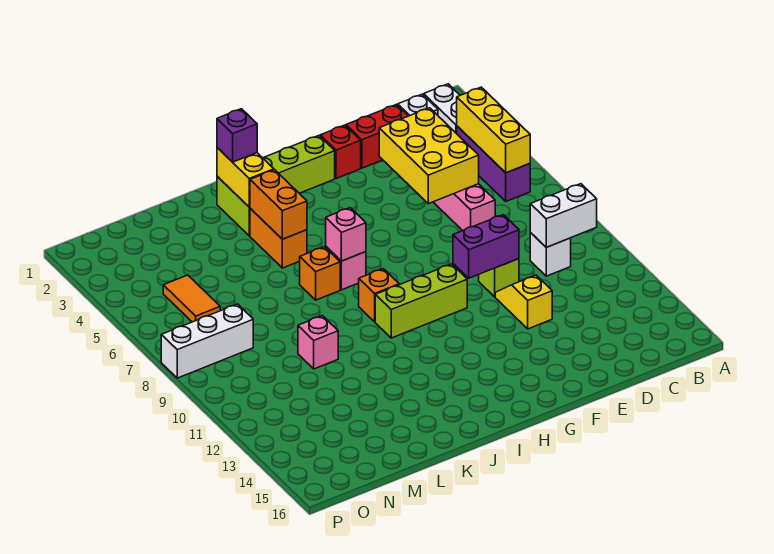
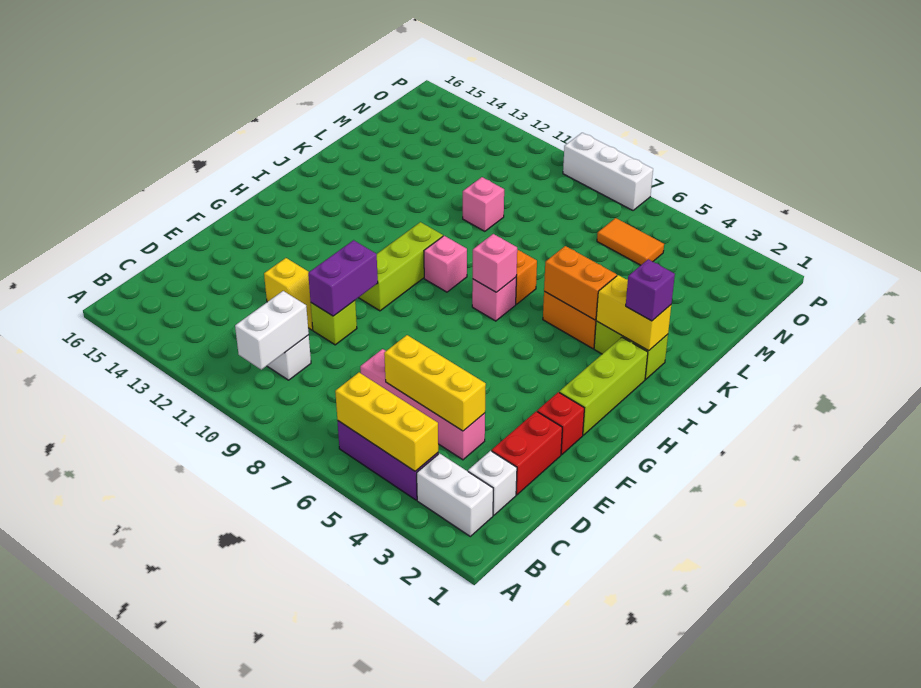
yellow 2x3 brick [379,108,479,204] -> yellow 1x3 brick [384,335,486,431]
orange 1x1 brick [358,269,399,322] -> pink 1x1 brick [424,236,467,292]
white 1x3 brick [161,304,253,378] -> white 1x3 brick turned to [563,133,653,210]

